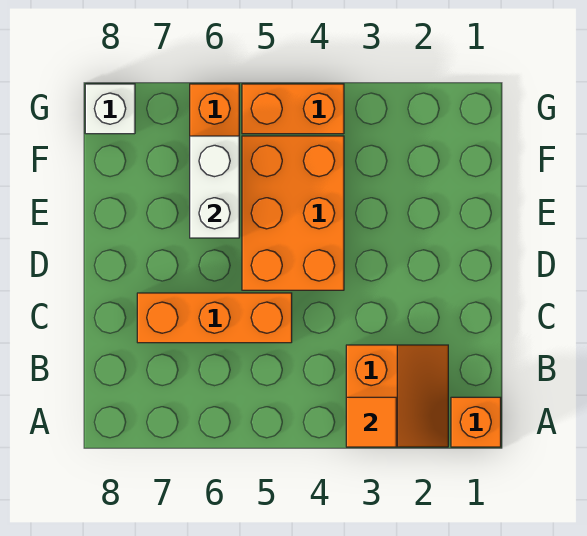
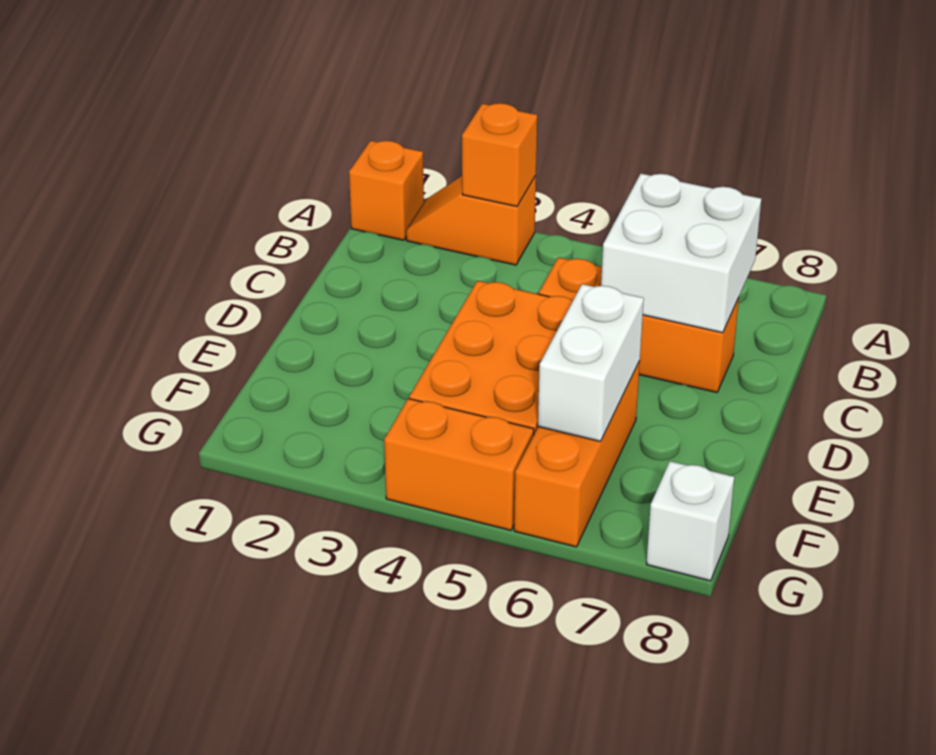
orange 2x2 slope [346,345,448,447] -> orange 1x2 slope [406,176,536,265]
orange 1x1 tile [346,397,396,447] -> orange 1x1 brick [462,103,537,207]
none -> white 2x2 brick [601,174,761,333]

